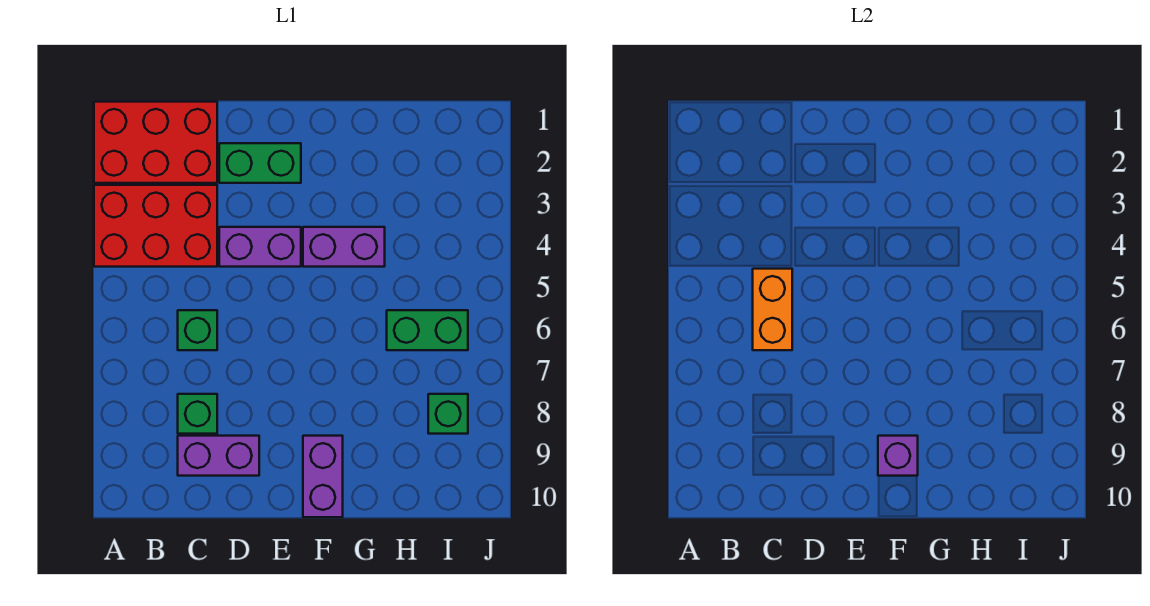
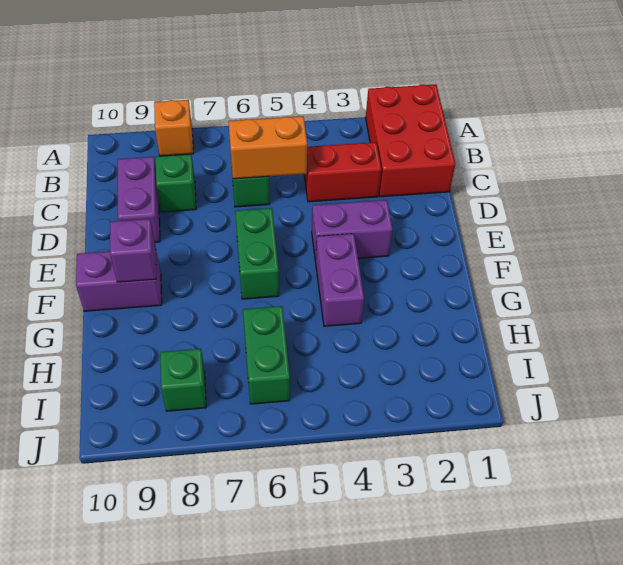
red 2x3 brick [94,185,217,267] -> red 1x2 brick [304,142,381,202]
none -> orange 1x1 brick [154,100,193,156]
green 1x2 brick [219,143,301,183] -> green 1x2 brick moved to [235,208,279,299]
purple 1x2 brick [219,227,301,267] -> purple 1x2 brick turned to [312,200,393,260]

